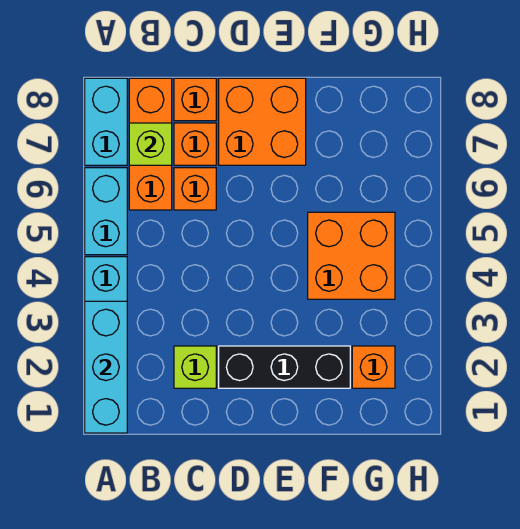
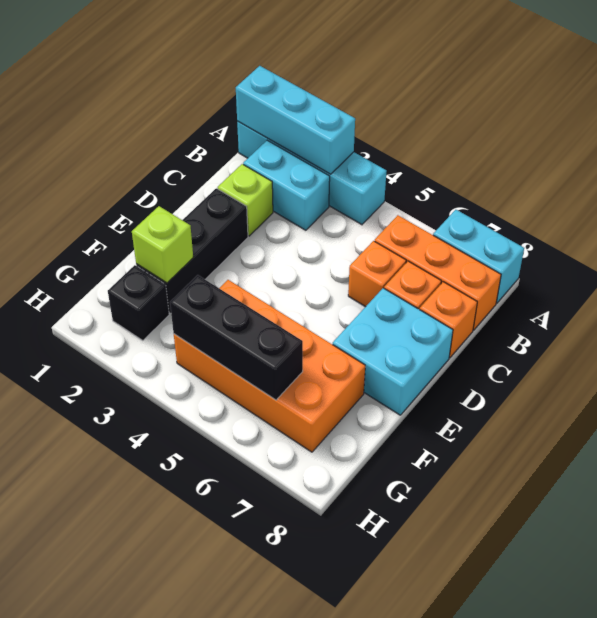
cyan 1x2 brick [85,168,127,255] -> cyan 1x2 brick moved to [243,140,330,230]
lime 1x1 brick [129,123,172,165] -> lime 1x1 brick moved to [132,206,193,283]
orange 2x2 brick [219,78,306,165] -> cyan 2x2 brick [333,288,453,415]
orange 2x2 brick [308,212,395,299] -> orange 2x4 brick [174,280,365,452]
orange 1x1 brick [352,346,395,388] -> black 1x1 brick [108,265,169,341]
none -> black 1x3 brick [170,275,303,400]

